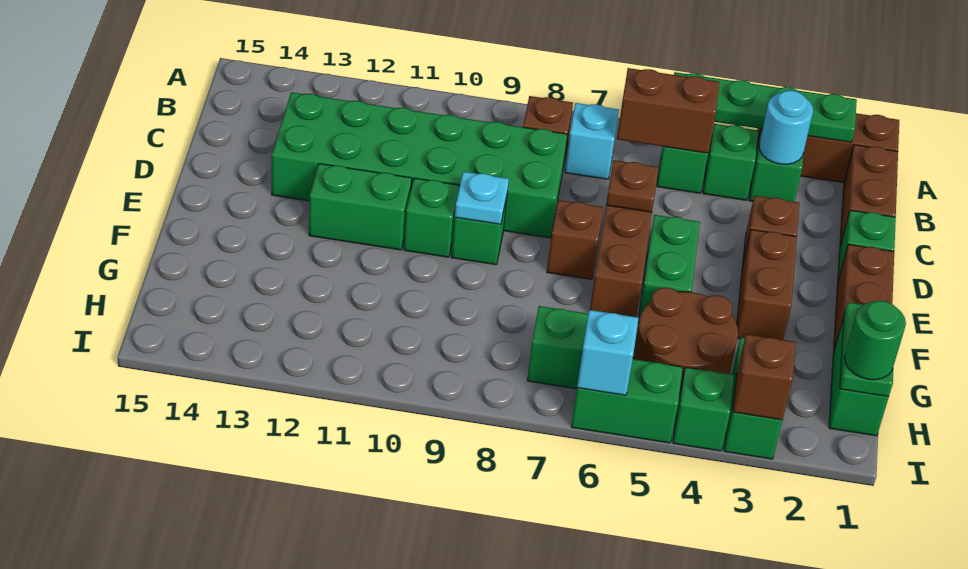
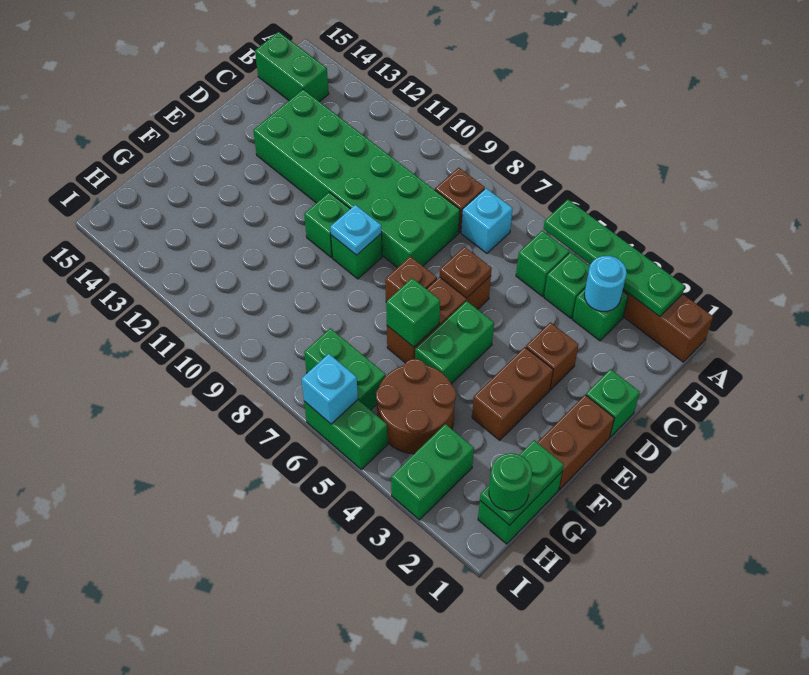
brown 1x2 brick [840,145,898,246] -> none
brown 1x2 brick [617,68,720,153] -> none
green 1x2 brick [309,164,412,250] -> green 1x2 brick moved to [255,32,329,102]
brown 1x1 brick [733,334,796,420] -> none
green 1x1 brick [673,367,734,451] -> green 1x1 brick moved to [386,278,440,347]

